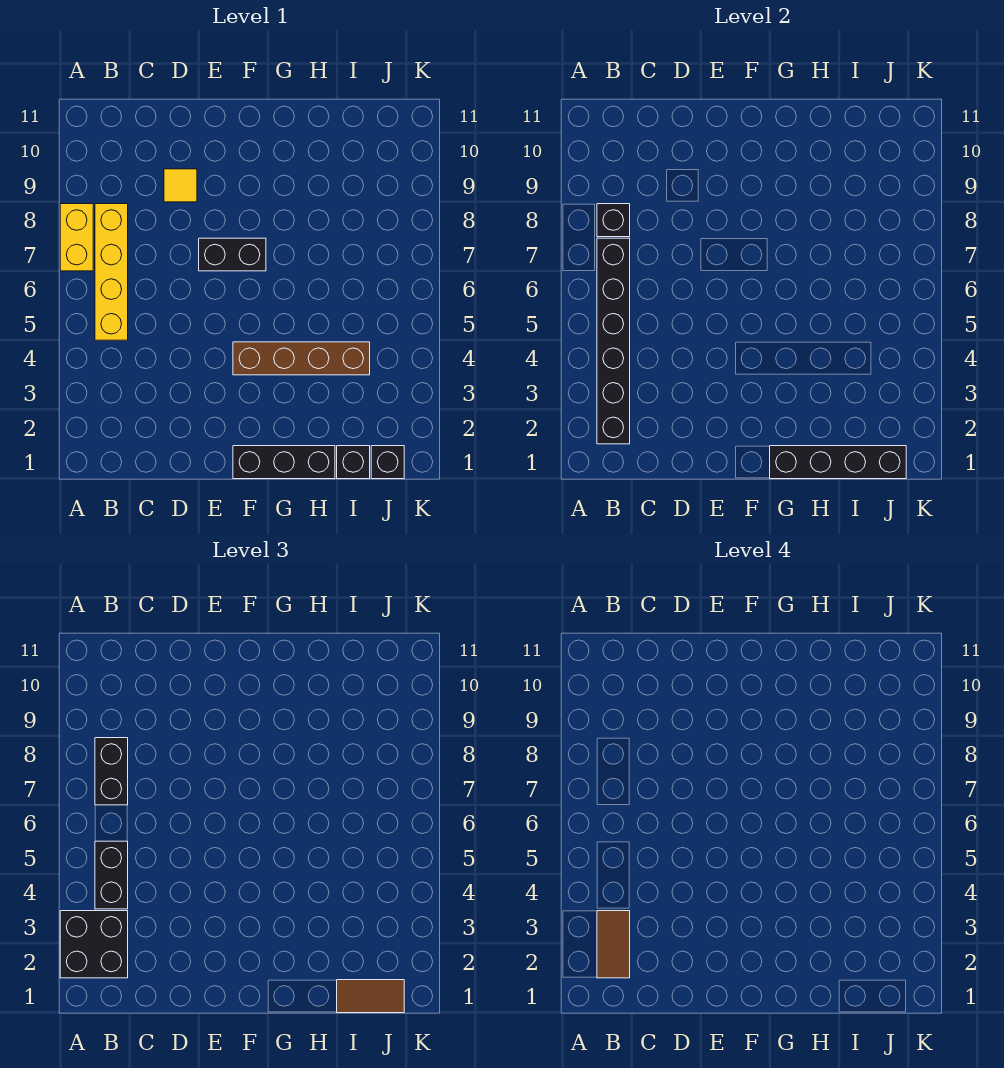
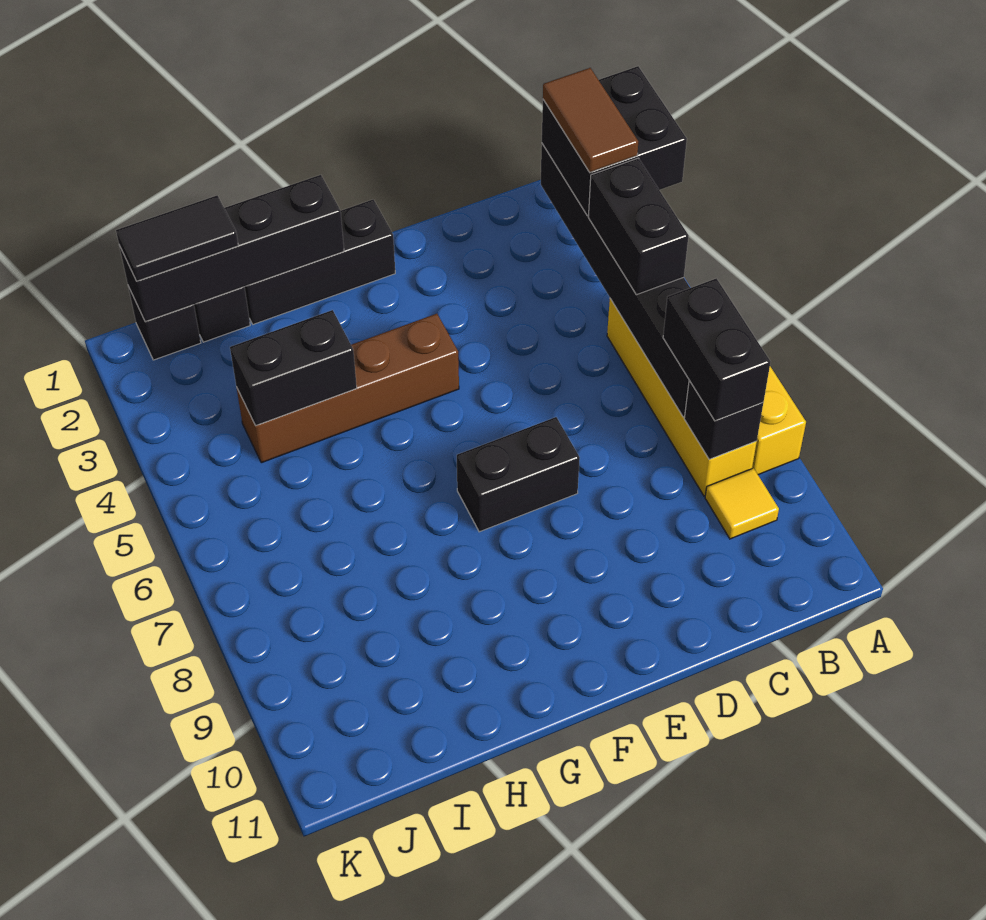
yellow 1x1 tile [164,169,197,202] -> yellow 1x1 tile moved to [705,468,779,539]
none -> black 1x2 brick [230,310,357,426]
brown 1x2 tile [337,980,404,1013] -> black 1x2 tile [116,195,238,281]

